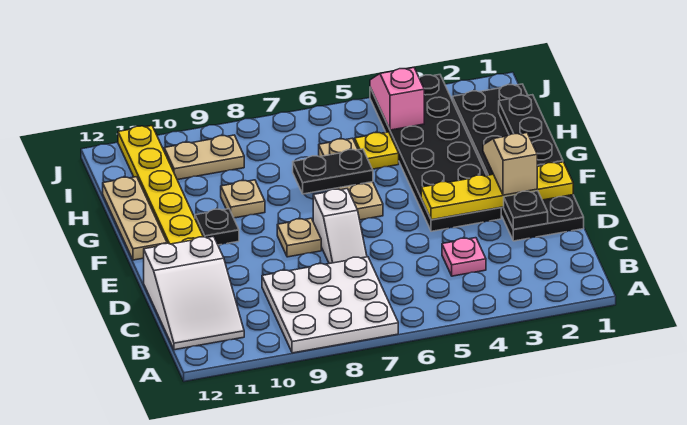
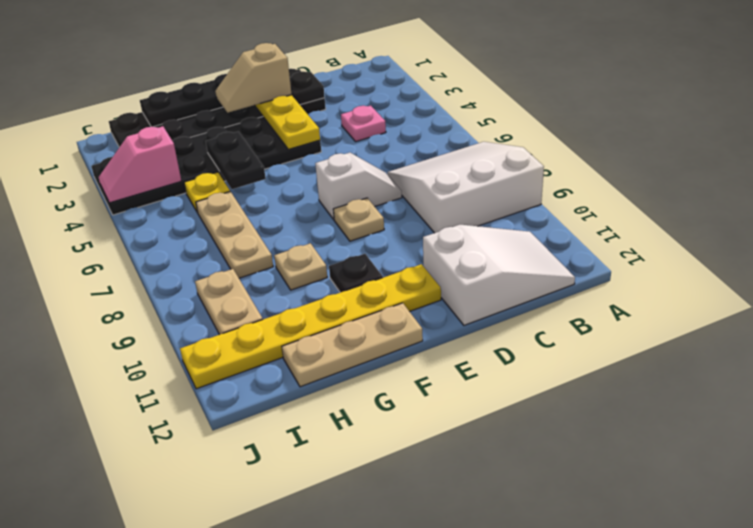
white 3x3 plate [262,257,398,353] -> white 3x3 slope [387,142,544,233]
tan 1x3 plate [319,138,383,220] -> tan 1x3 plate turned to [196,191,273,278]
black 1x2 plate [293,149,373,194] -> black 1x2 plate moved to [206,131,266,189]

